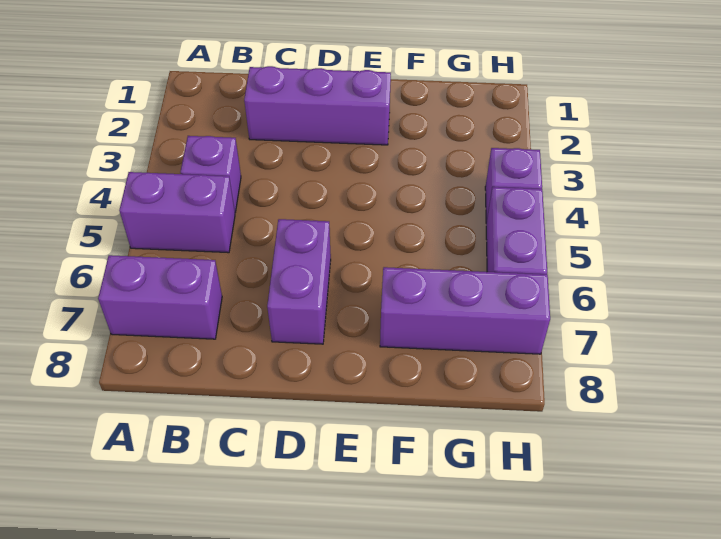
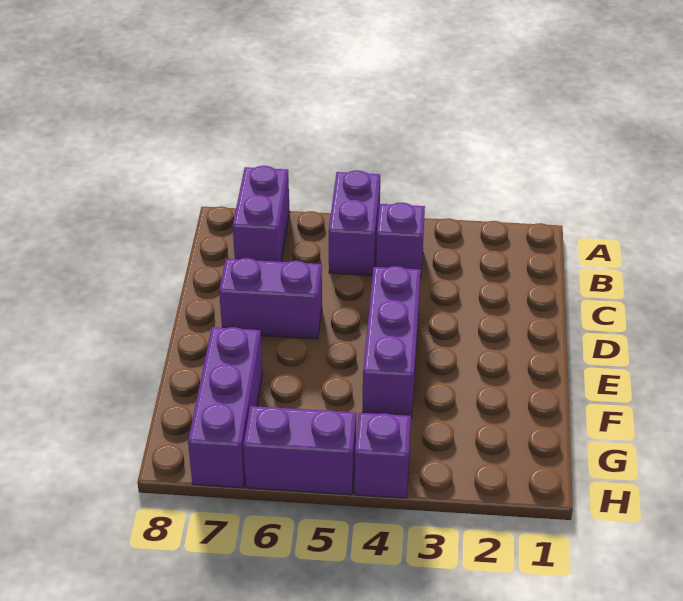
purple 1x3 brick [244,66,391,145] -> purple 1x3 brick moved to [362,266,421,417]

